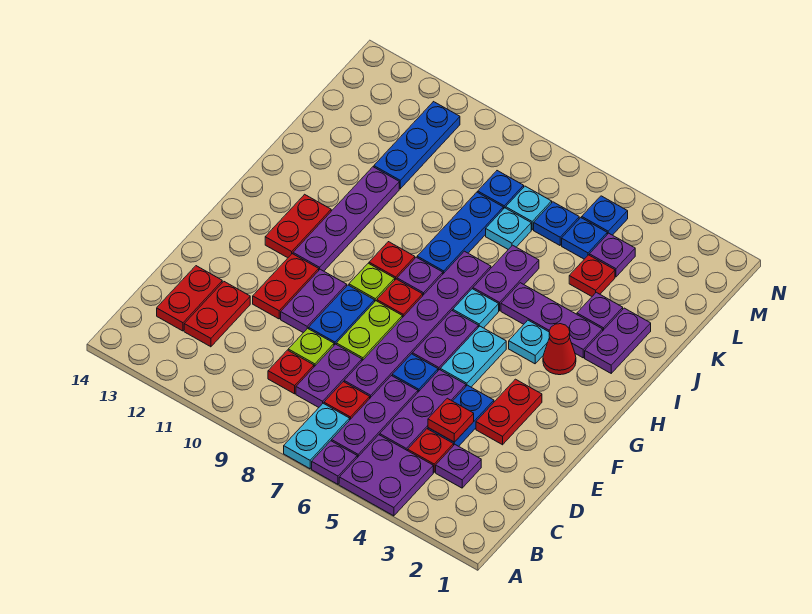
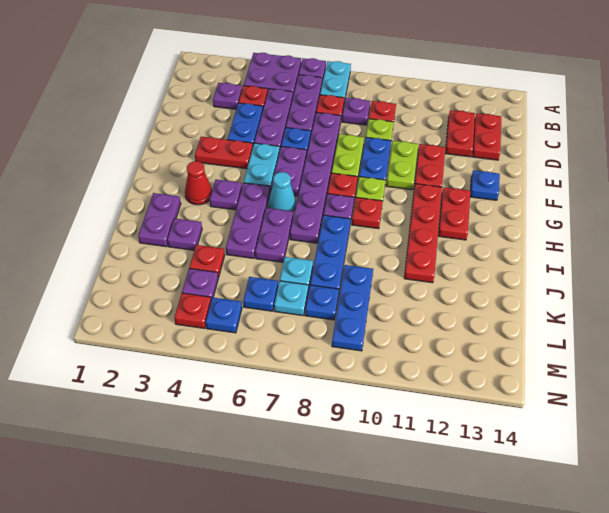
purple 1x2 plate [296,344,362,407] -> purple 1x1 plate [342,98,370,125]
red 1x1 plate [428,398,474,442] -> red 1x1 plate moved to [174,293,211,328]
red 1x2 plate [476,379,542,445] -> red 1x2 plate turned to [195,137,253,169]
purple 1x2 plate [281,269,347,333] -> lime 1x2 plate [386,141,418,190]
purple 1x4 plate [293,167,399,271] -> red 1x4 plate [404,184,442,283]
cyan 1x1 plate [509,320,550,364] -> purple 1x1 plate [210,179,242,210]
cyan 1x1 plate [453,289,499,328] -> cyan 1x1 cone [269,172,296,211]
purple 1x3 plate [501,283,603,358] -> purple 1x3 plate turned to [226,183,270,258]
blue 1x3 plate [374,102,460,189] -> blue 1x3 plate moved to [332,265,373,351]
blue 1x1 plate [562,218,607,259] -> blue 1x1 plate moved to [470,170,500,200]

